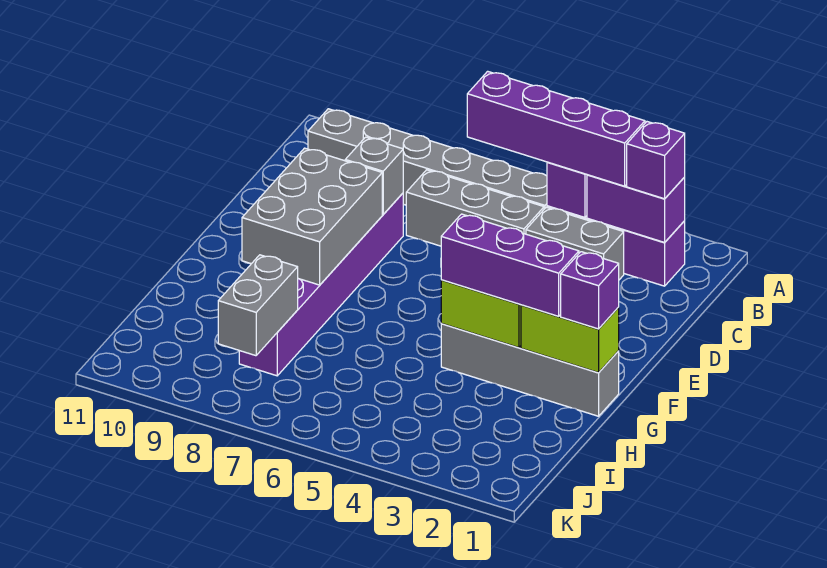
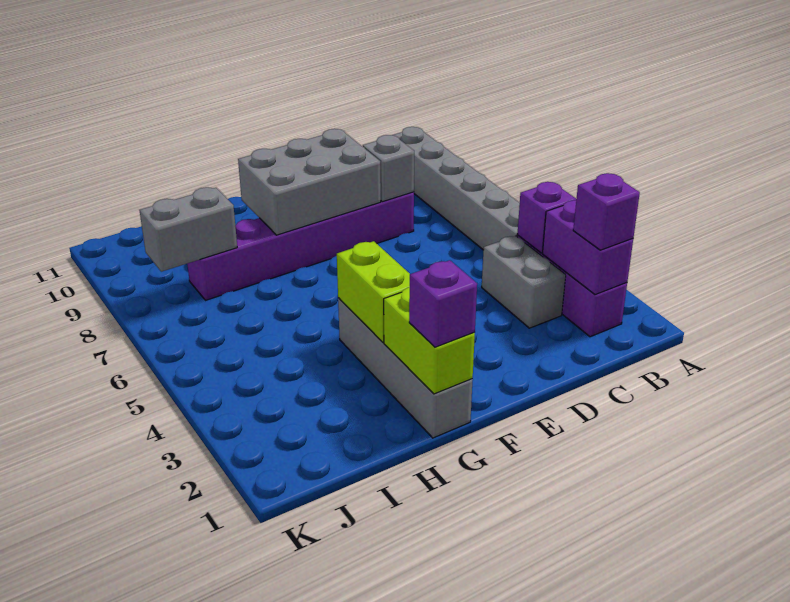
purple 1x4 brick [467,71,645,186] -> none
grey 1x3 brick [406,170,544,246] -> none
purple 1x3 brick [441,214,579,316] -> none

